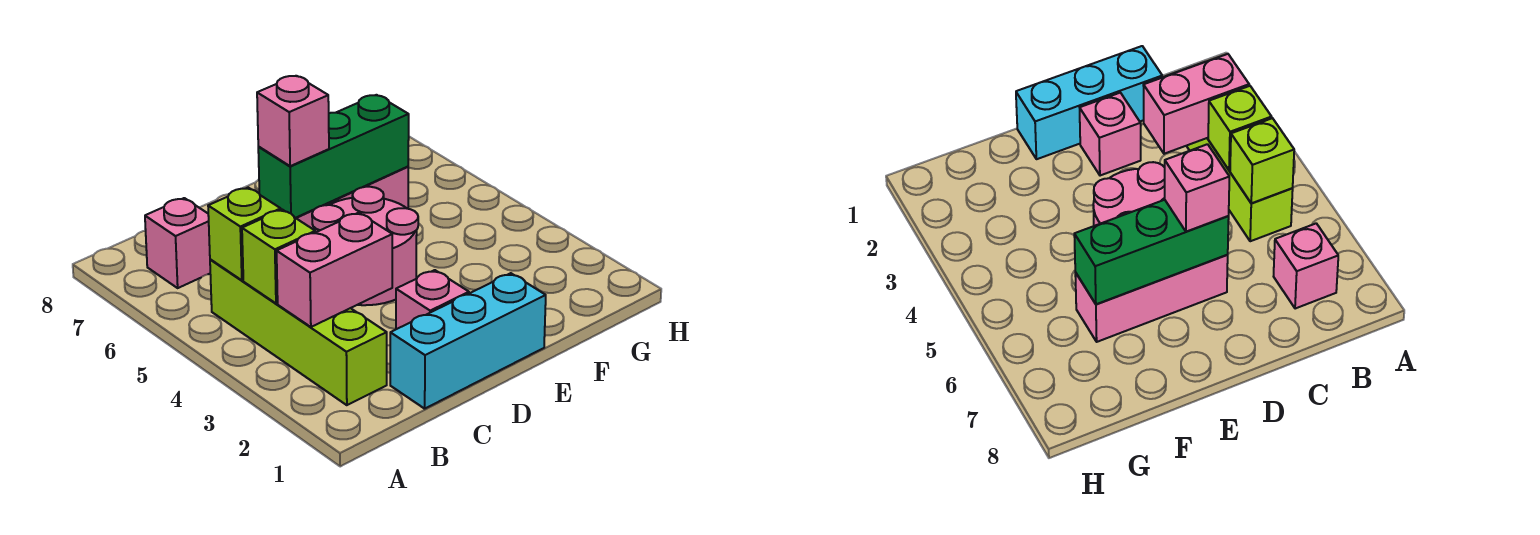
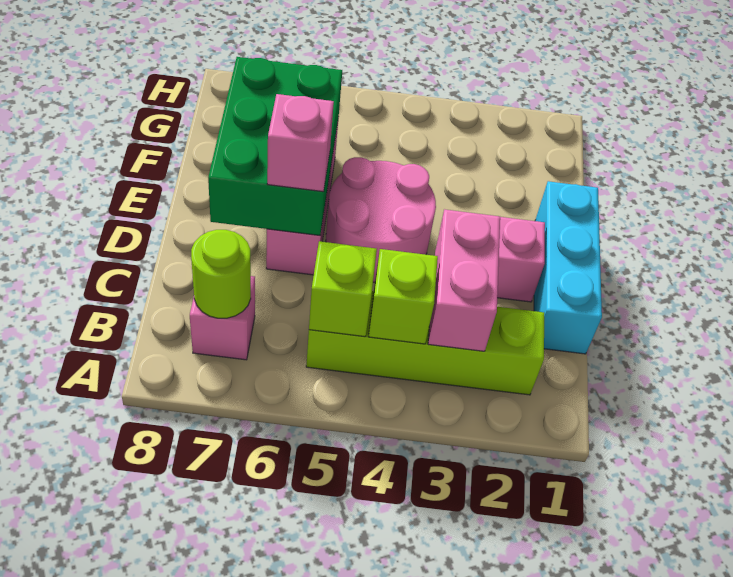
none -> lime 1x1 round brick [191,230,251,318]
green 1x3 brick [258,95,409,218] -> green 2x3 brick [208,57,342,235]

